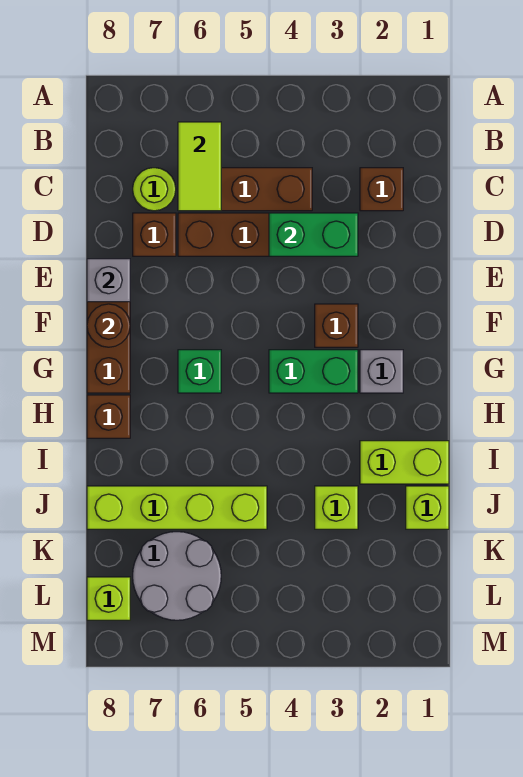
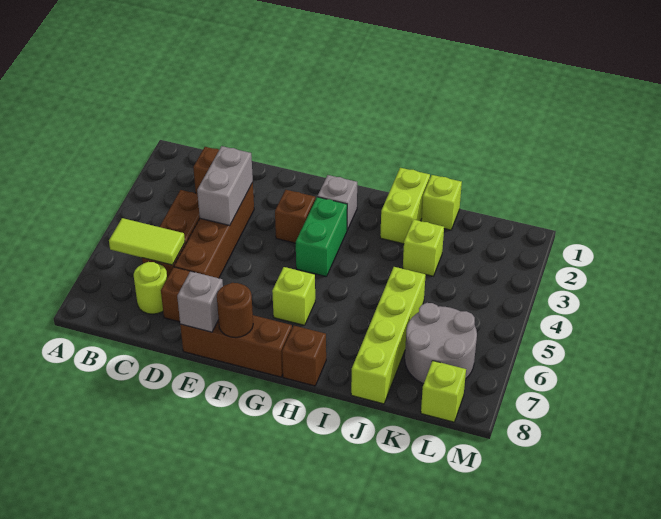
green 1x2 brick [269,213,358,256] -> grey 1x2 brick [197,146,253,226]
green 1x1 brick [178,350,221,393] -> lime 1x1 brick [272,267,315,325]

